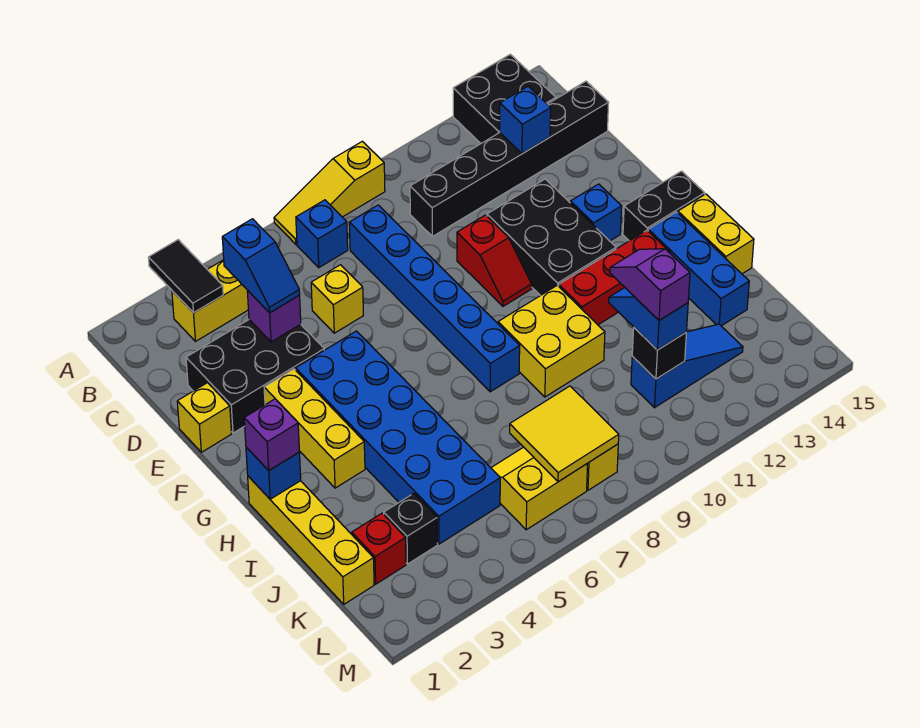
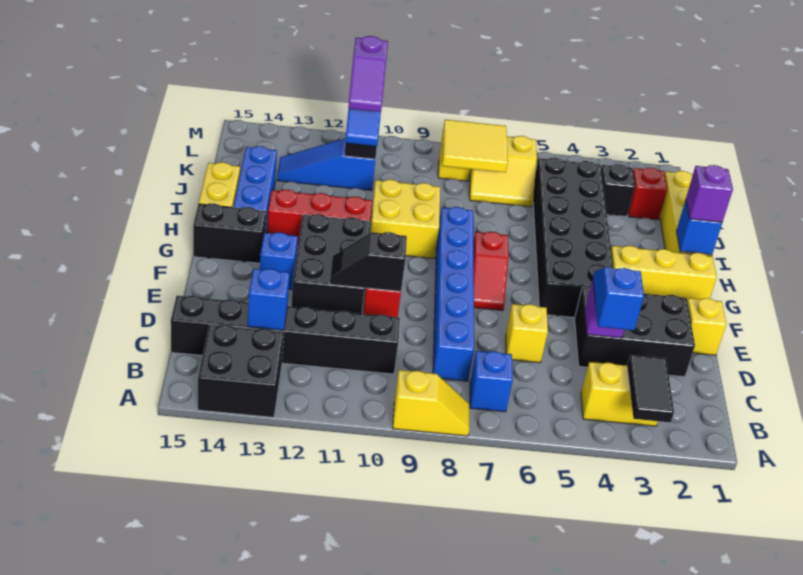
yellow 1x3 slope [274,141,385,244] -> yellow 1x2 slope [393,370,469,436]
none -> black 1x2 slope [330,232,407,292]
yellow 1x3 brick [264,369,365,488] -> yellow 1x3 brick turned to [611,246,717,301]
blue 2x6 brick [296,331,500,544] -> black 2x6 brick [533,158,613,318]
none -> red 1x2 slope [474,232,509,310]

